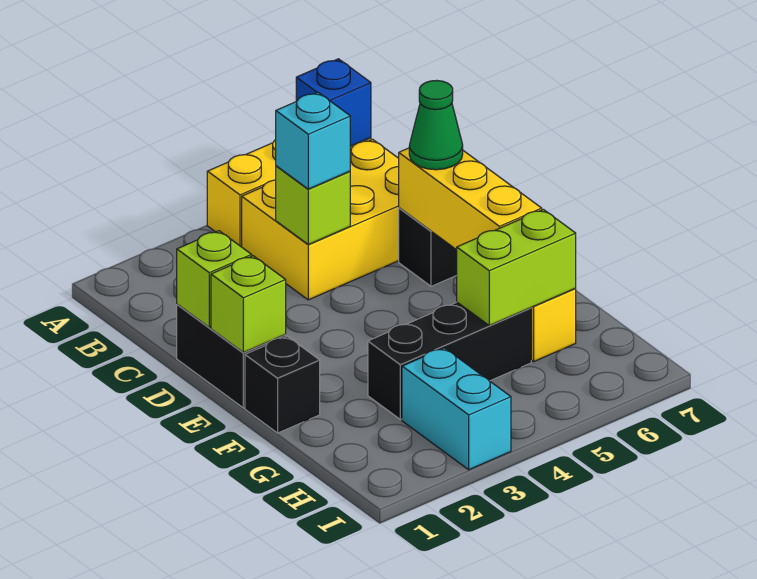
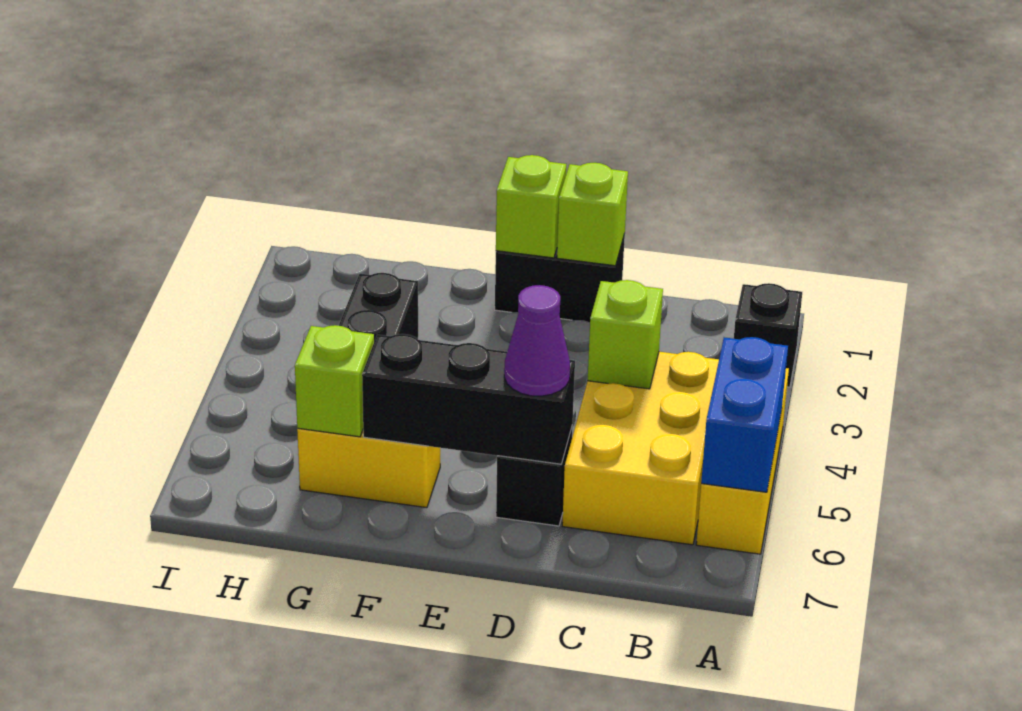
blue 1x1 brick [296,59,371,146] -> blue 1x2 brick [701,337,788,492]
cyan 1x1 brick [276,92,350,189] -> none
yellow 1x3 brick [399,148,542,250] -> black 1x3 brick [362,334,575,464]
green 1x1 cone [409,80,463,170] -> purple 1x1 cone [504,285,570,396]
black 1x1 brick [245,336,320,433] -> black 1x1 brick moved to [734,283,802,387]
lime 1x2 brick [457,209,576,325] -> lime 1x1 brick [295,325,374,437]
cyan 1x2 brick [402,348,511,470] -> none

